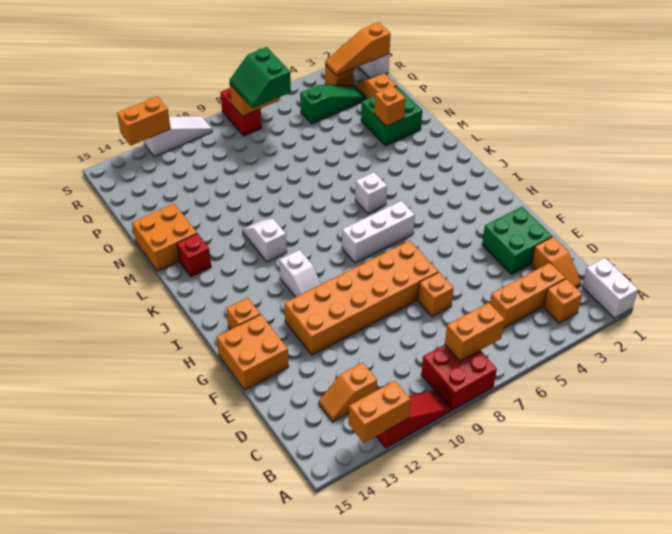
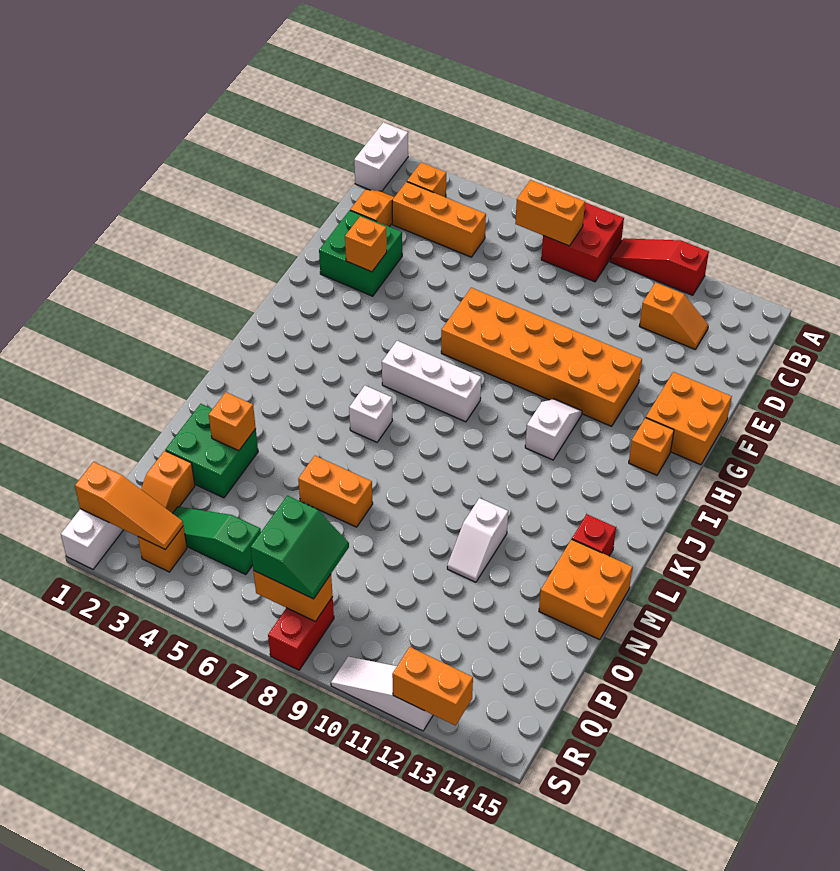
orange 1x2 brick [349,381,410,443] -> orange 1x2 brick moved to [298,456,373,527]
orange 1x1 brick [418,272,454,317] -> orange 1x1 brick moved to [345,216,387,272]
white 1x2 slope [243,219,287,262] -> white 1x2 slope moved to [447,498,508,582]

